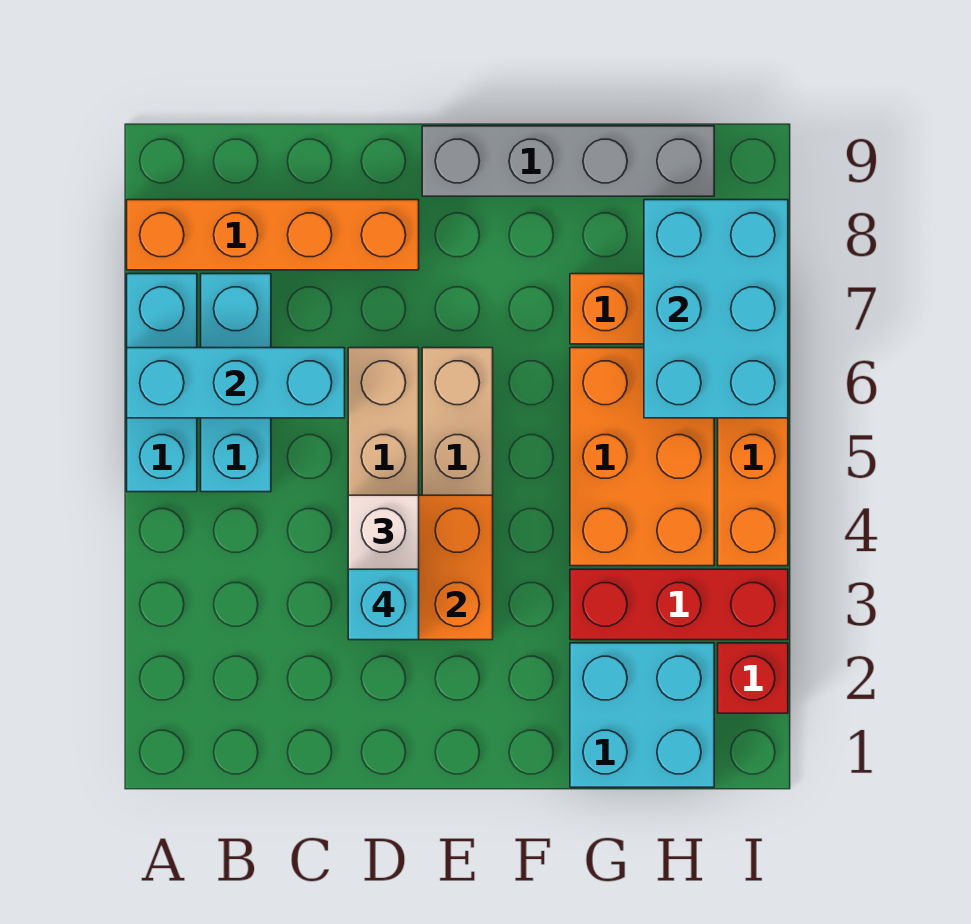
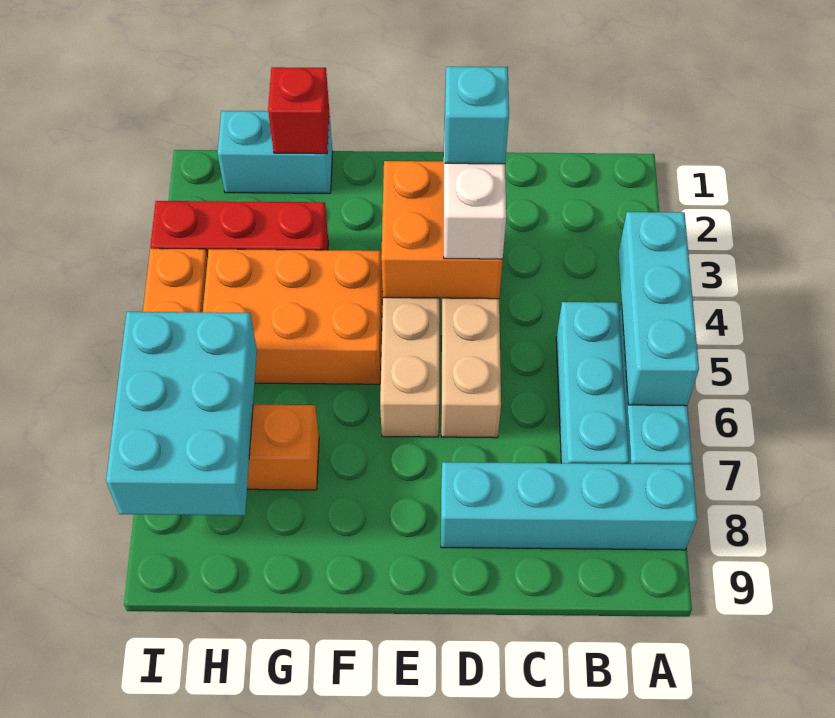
cyan 1x3 brick [127,348,345,418] -> cyan 1x3 brick turned to [618,212,699,406]
orange 1x4 brick [127,200,419,270] -> cyan 1x4 brick [441,462,697,550]
grey 1x4 brick [422,126,714,196] -> none
cyan 2x2 brick [570,643,714,787] -> cyan 1x2 brick [218,111,333,193]
orange 2x3 brick [570,348,714,566] -> orange 2x3 brick turned to [203,249,383,384]
red 1x1 brick [718,643,788,713] -> red 1x1 brick moved to [268,67,329,154]

